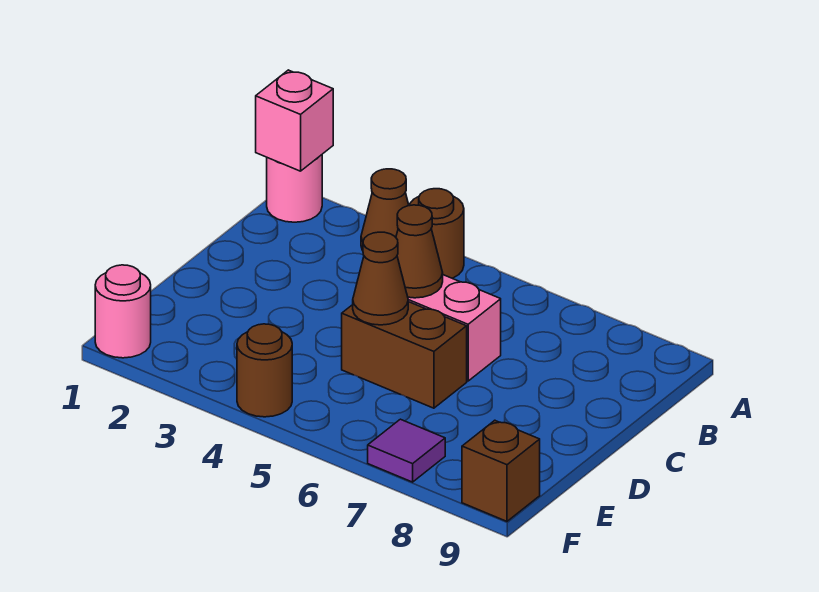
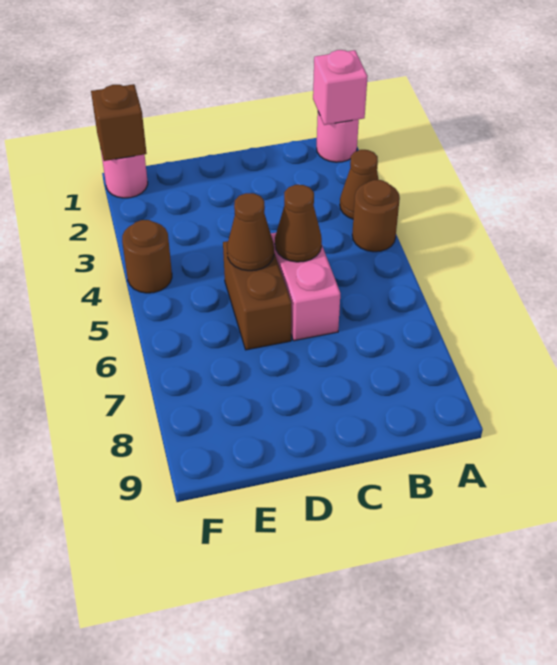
purple 1x1 tile [368,419,445,482] -> none
brown 1x1 brick [462,420,540,521] -> brown 1x1 brick moved to [91,84,147,161]

